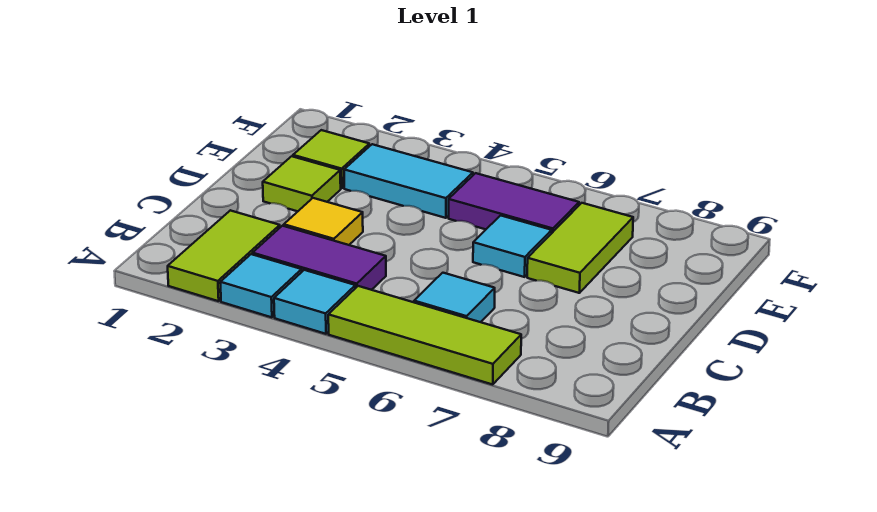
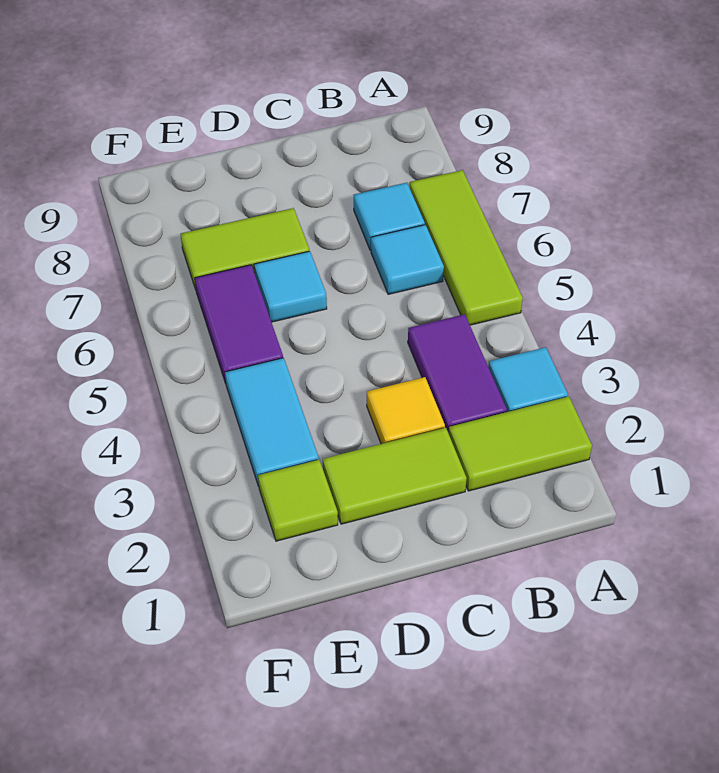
cyan 1x1 tile [274,270,355,334] -> cyan 1x1 tile moved to [354,183,425,250]
lime 1x1 tile [263,156,341,211] -> lime 1x2 tile [323,428,467,524]

